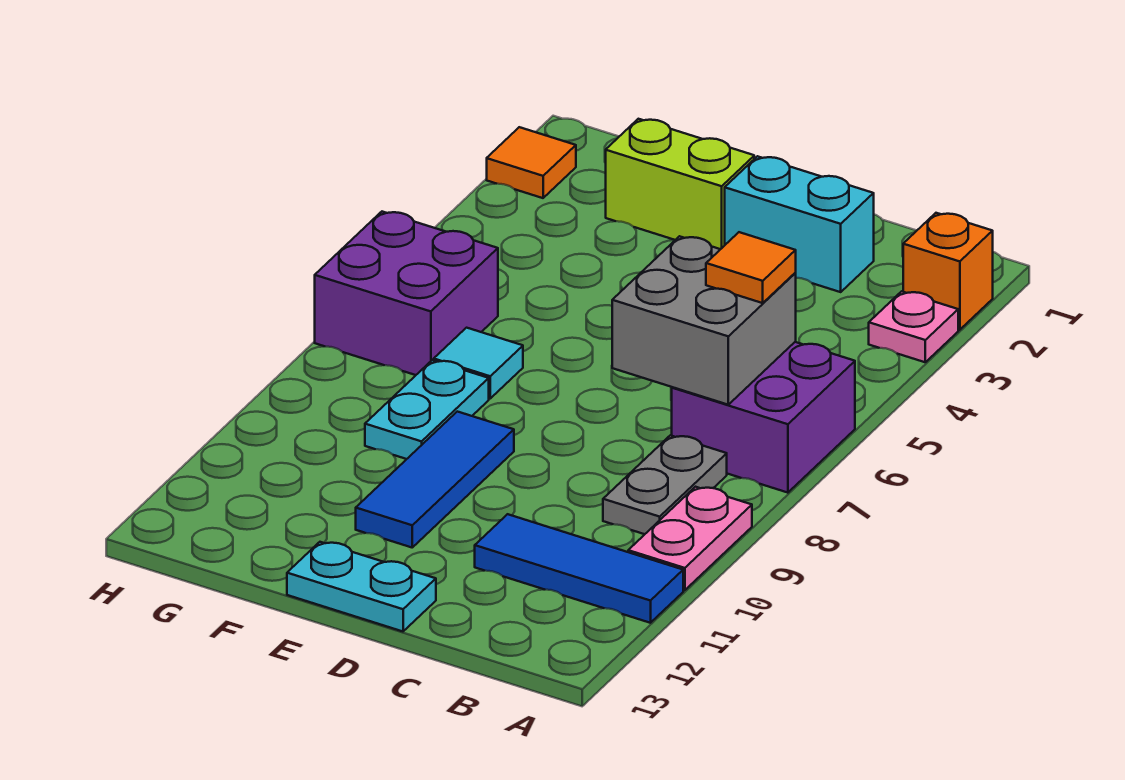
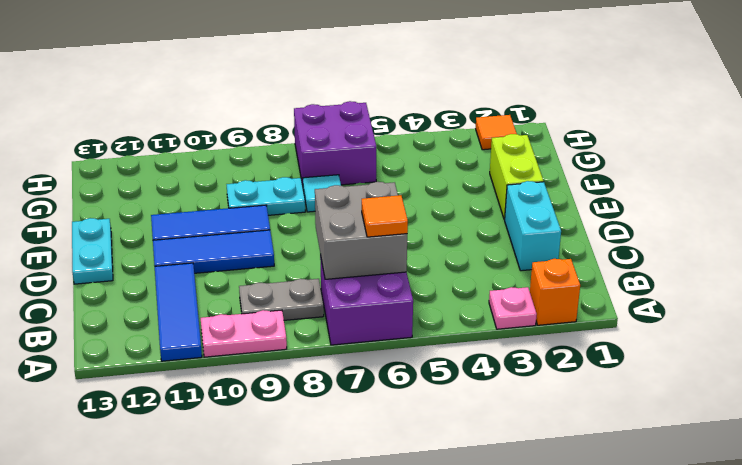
none -> blue 1x3 tile [153,230,274,273]

